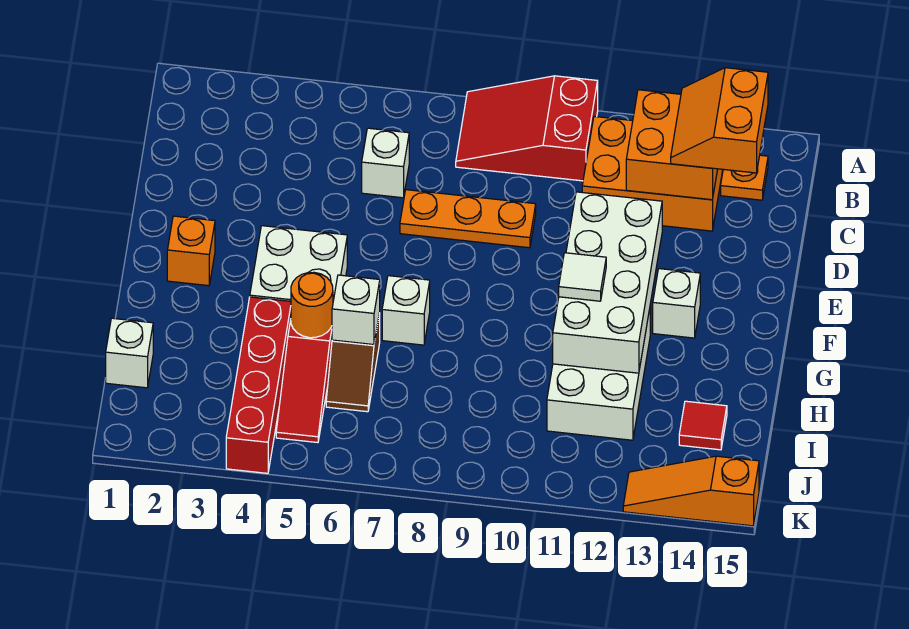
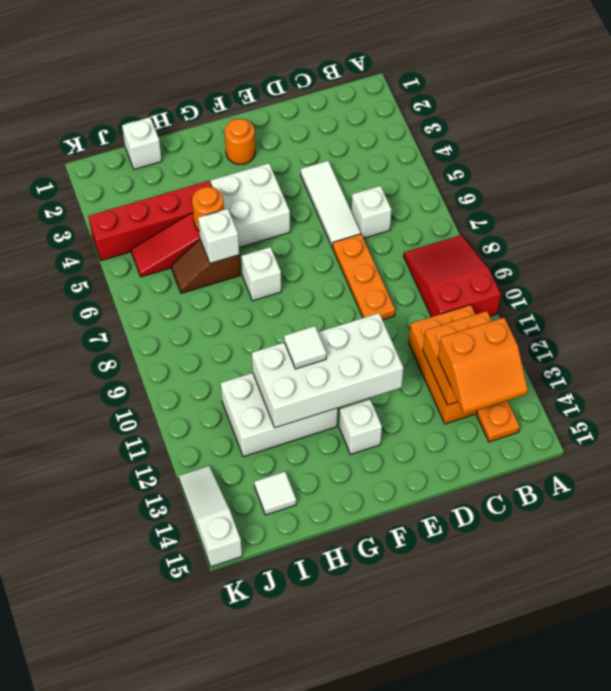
orange 2x2 slope [671,68,768,173] -> orange 2x2 slope turned to [438,318,528,414]
none -> white 1x3 tile [301,161,361,247]
orange 1x1 brick [167,216,215,286] -> orange 1x1 round brick [225,119,255,164]
red 1x1 tile [679,401,727,450] -> white 1x1 tile [254,472,296,515]
orange 1x3 slope [623,456,759,526] -> white 1x3 slope [179,466,242,567]

